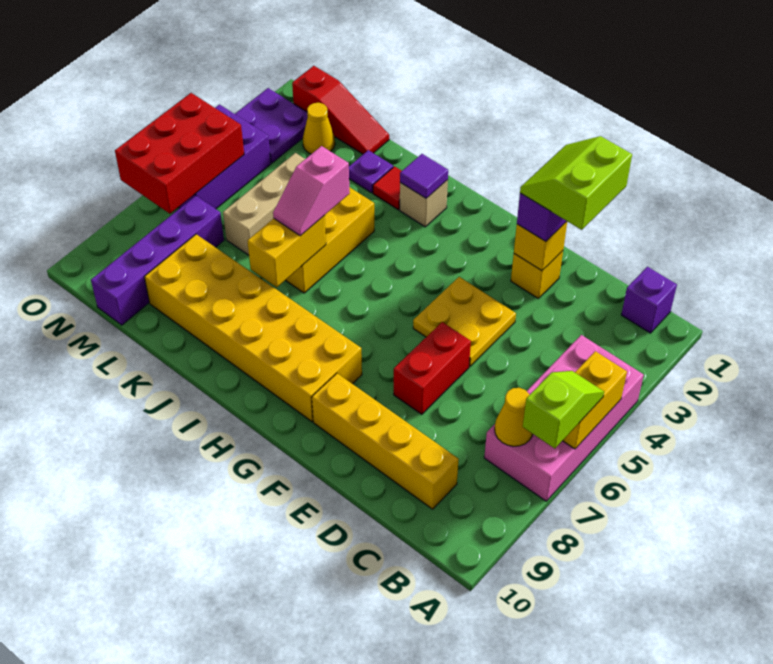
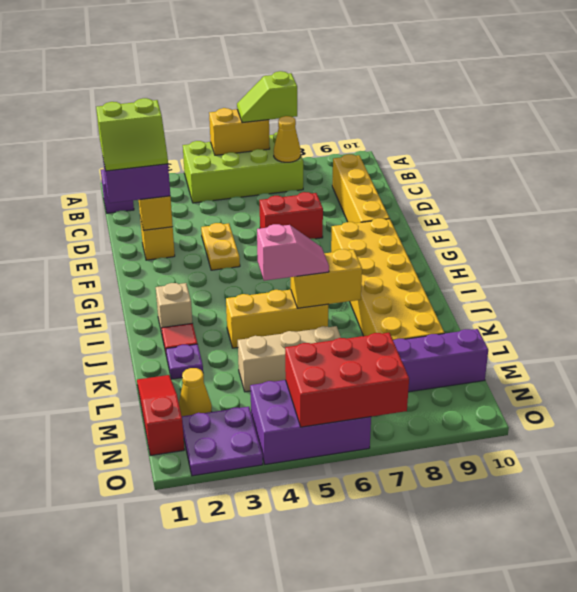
pink 2x4 brick [484,335,644,501] -> lime 2x4 brick [183,132,303,203]
yellow 2x2 plate [413,277,516,366] -> yellow 1x2 plate [201,223,240,270]
purple 1x1 tile [400,154,448,198] -> none

